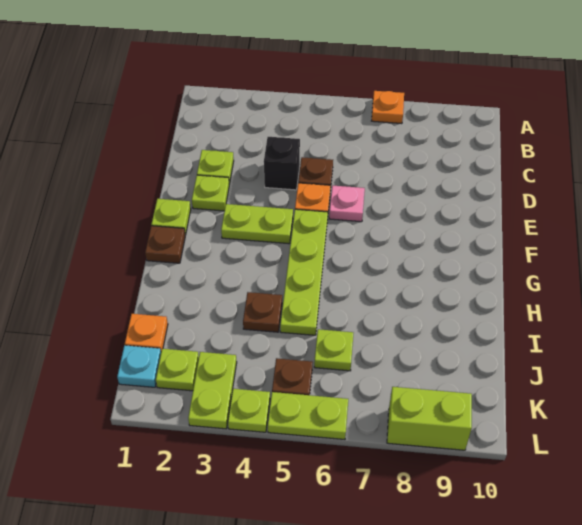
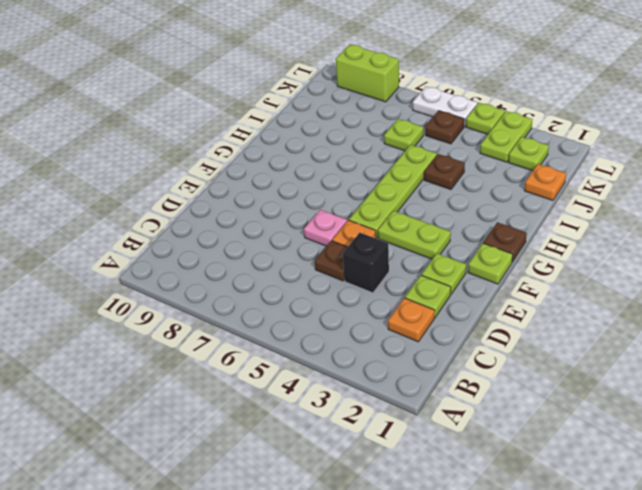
orange 1x1 plate [372,91,404,124] -> orange 1x1 plate moved to [388,298,435,342]
cyan 1x1 plate [117,345,161,387] -> none
lime 1x2 plate [268,392,348,440] -> white 1x2 plate [413,86,477,127]

